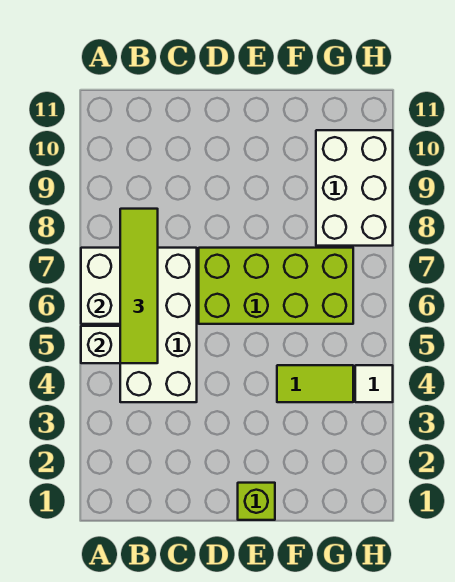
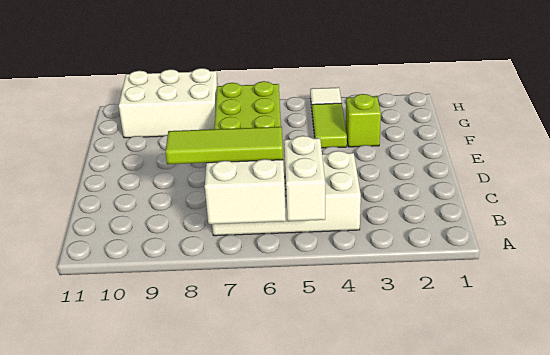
lime 1x4 tile [120,209,158,363] -> lime 1x3 tile [165,127,283,164]
lime 1x1 brick [238,483,275,520] -> lime 1x1 brick moved to [346,94,381,147]

